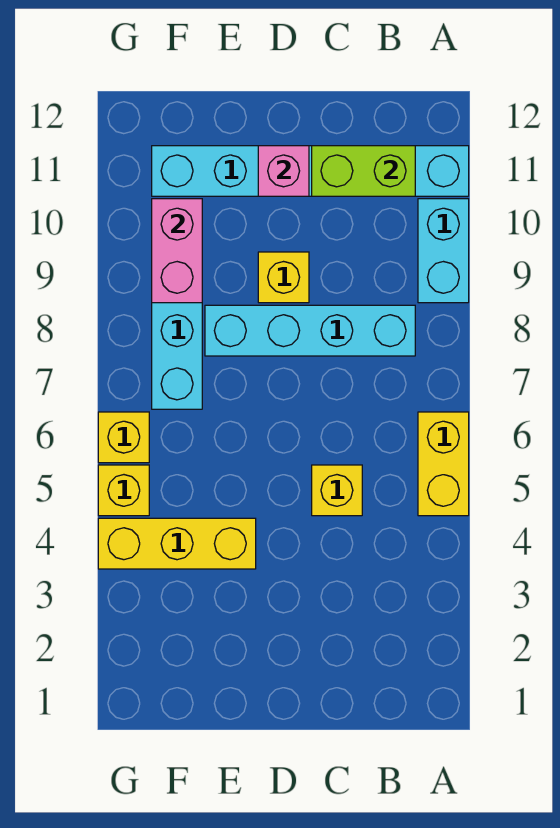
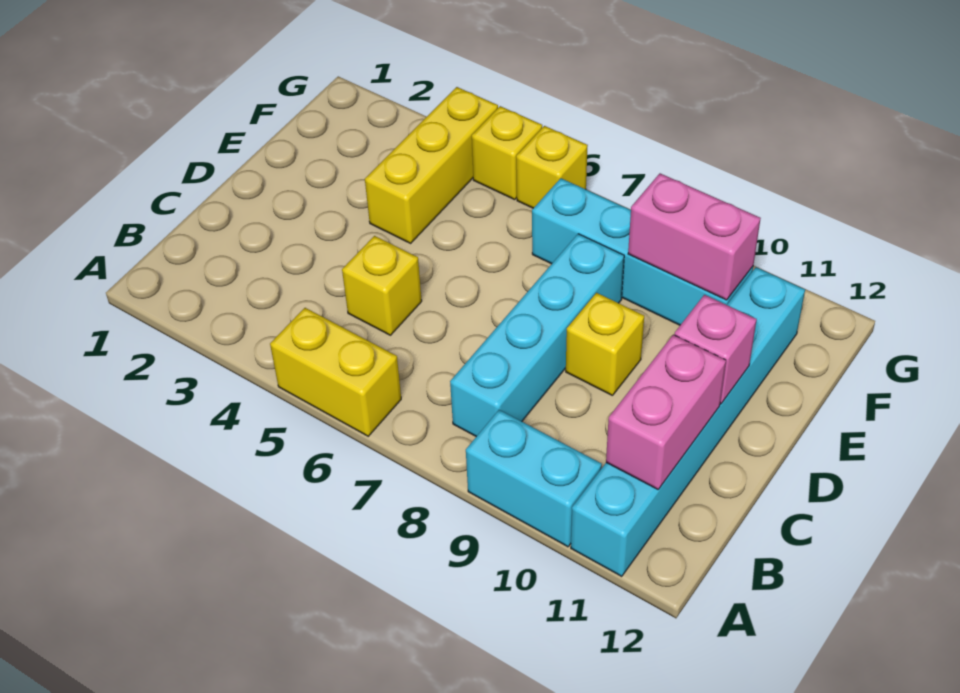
lime 1x2 brick [312,146,415,196] -> pink 1x2 brick [606,335,726,489]

